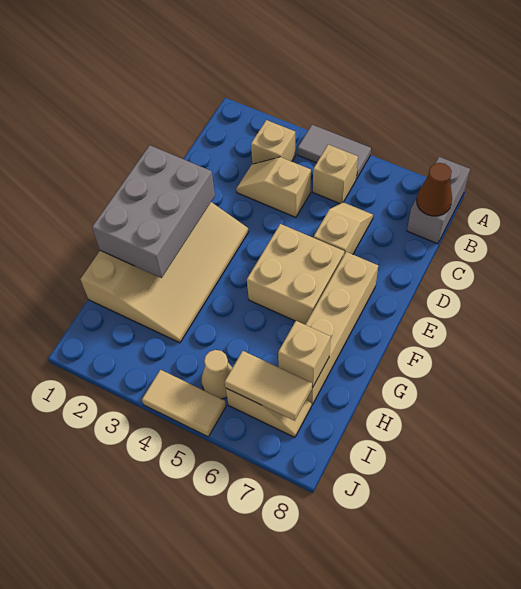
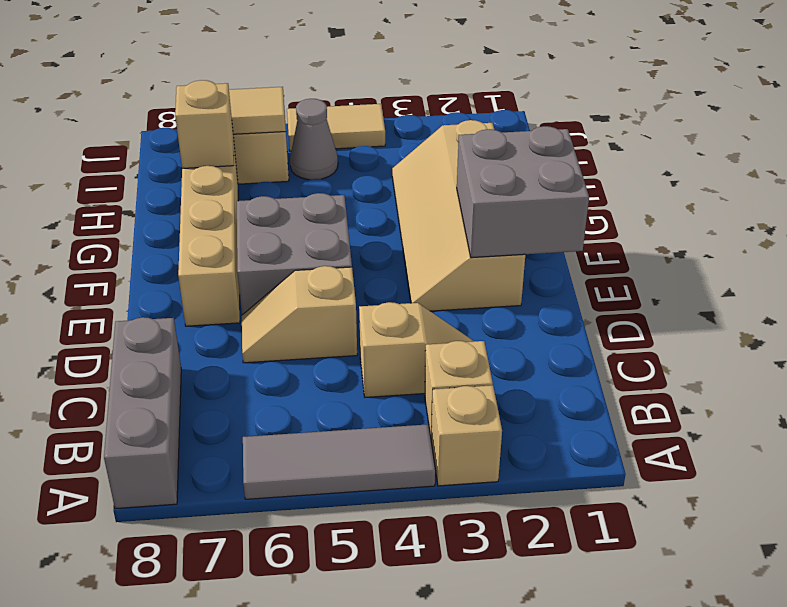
grey 1x2 tile [298,125,371,179] -> grey 1x3 tile [243,424,435,499]
grey 1x2 brick [407,157,470,244] -> grey 1x3 brick [104,317,181,509]
tan 1x1 brick [313,145,358,204] -> tan 1x1 brick moved to [431,385,502,486]
brown 1x1 cone [417,163,452,216] -> none
tan 1x2 slope [314,202,373,254] -> tan 1x2 slope turned to [242,266,357,363]
tan 3x4 slope [81,202,248,343] -> tan 2x4 slope [392,120,525,311]
grey 2x3 brick [92,145,215,278] -> grey 2x2 brick [457,126,589,258]
tan 2x2 brick [247,224,344,325] -> grey 2x2 brick [237,193,352,315]
tan 1x1 cone [201,350,232,399] -> grey 1x1 cone [290,99,338,180]

